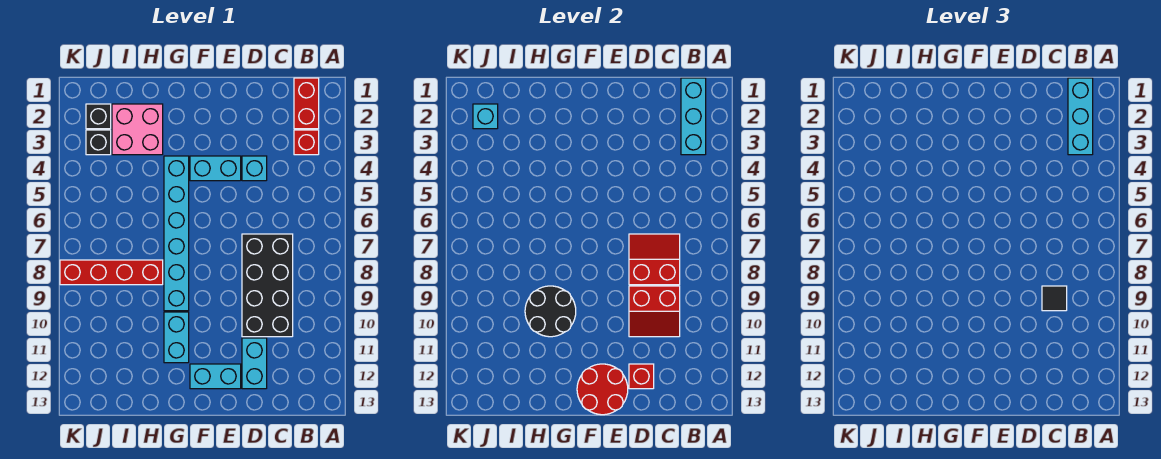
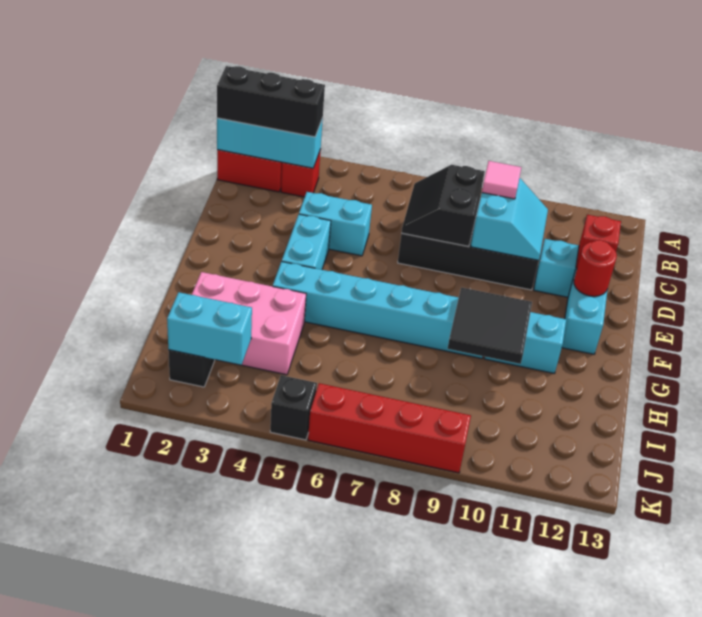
cyan 1x3 brick [1068,78,1093,155] -> black 1x3 brick [217,66,325,137]
red 2x2 slope [629,234,680,285] -> black 2x2 slope [402,165,485,247]
red 2x2 slope [629,286,680,337] -> cyan 2x2 slope [471,178,548,260]
black 1x1 tile [1042,286,1067,311] -> pink 1x1 tile [482,161,521,199]
cyan 1x1 brick [242,156,267,181] -> cyan 1x2 brick [299,192,372,256]
red 2x2 round brick [577,364,628,415] -> red 1x1 round brick [574,240,617,296]
black 2x2 round brick [525,286,576,337] -> black 2x2 tile [448,287,532,364]
pink 2x2 brick [112,104,163,155] -> pink 2x3 brick [192,272,306,375]
red 1x4 brick [60,260,163,285] -> red 1x4 brick turned to [308,383,471,473]
cyan 1x1 brick [473,104,498,129] -> cyan 1x2 brick [167,292,252,365]
black 1x1 brick [86,130,111,155] -> black 1x1 brick moved to [270,375,317,440]

